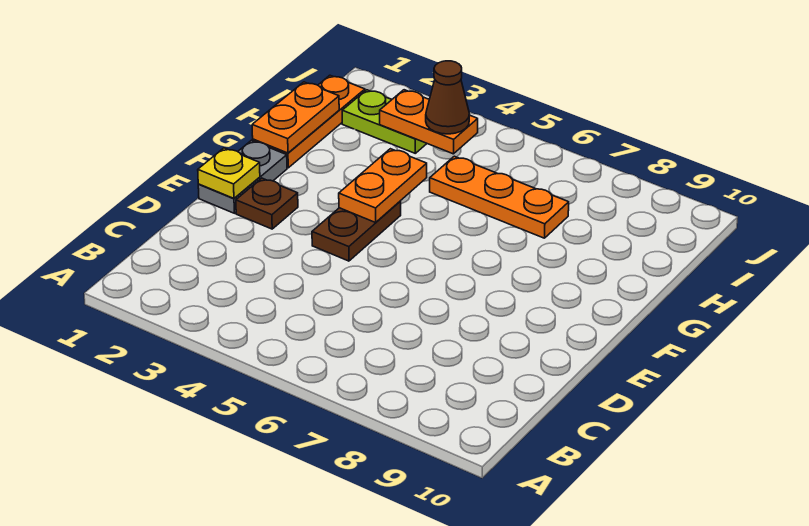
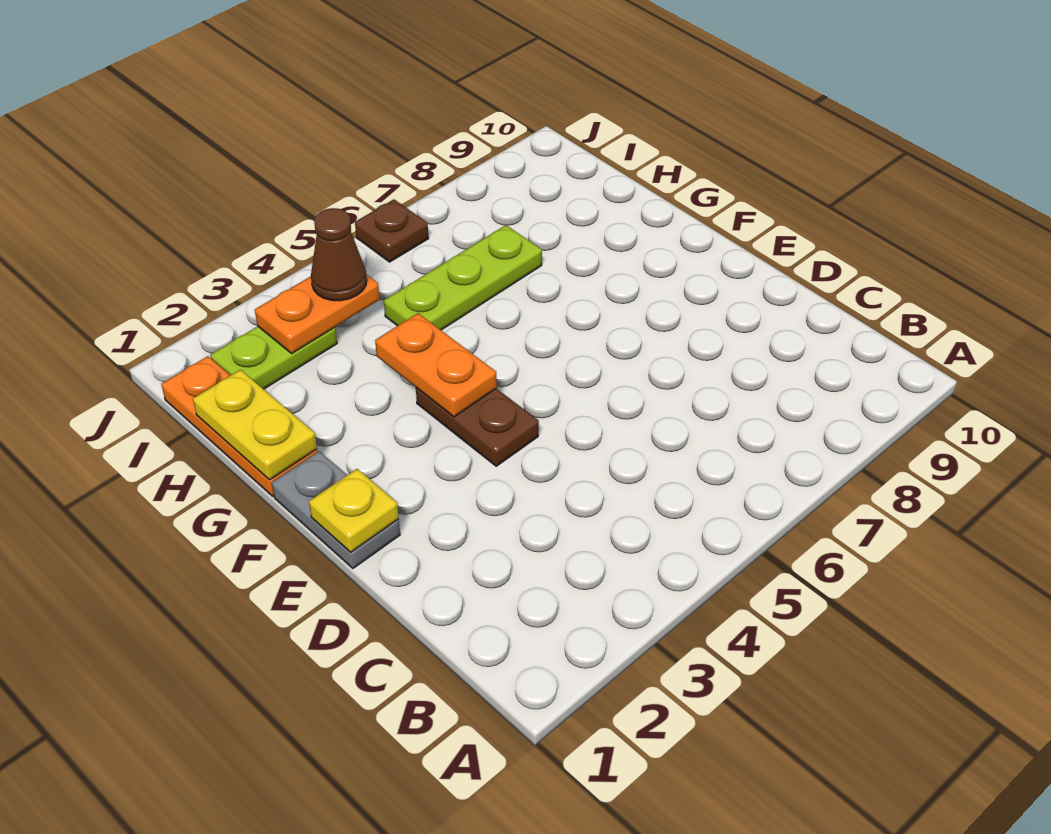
brown 1x1 plate [236,178,298,229] -> brown 1x1 plate moved to [355,199,429,262]
orange 1x2 plate [252,82,339,153] -> yellow 1x2 plate [193,370,317,480]
orange 1x3 plate [430,156,569,238] -> lime 1x3 plate [384,225,542,330]

